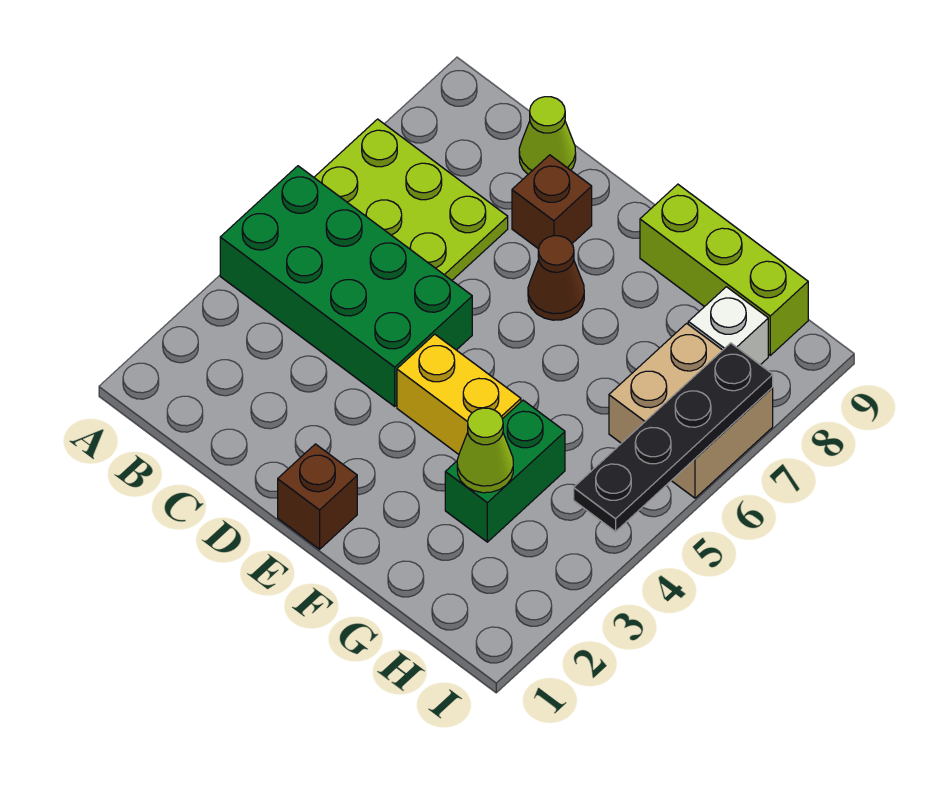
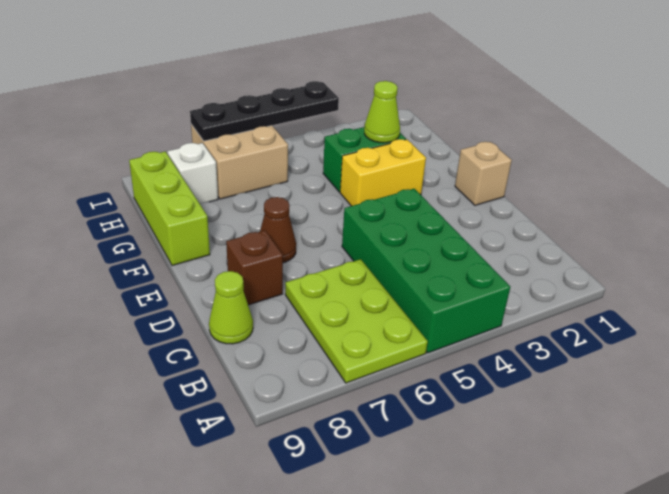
brown 1x1 brick [278,444,357,549] -> tan 1x1 brick [455,142,512,205]
yellow 1x2 brick [397,334,521,454] -> yellow 1x2 brick turned to [340,139,426,206]

